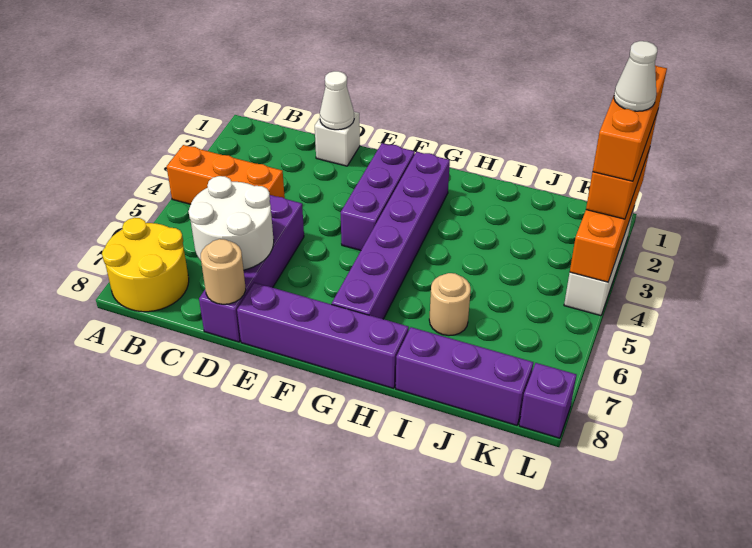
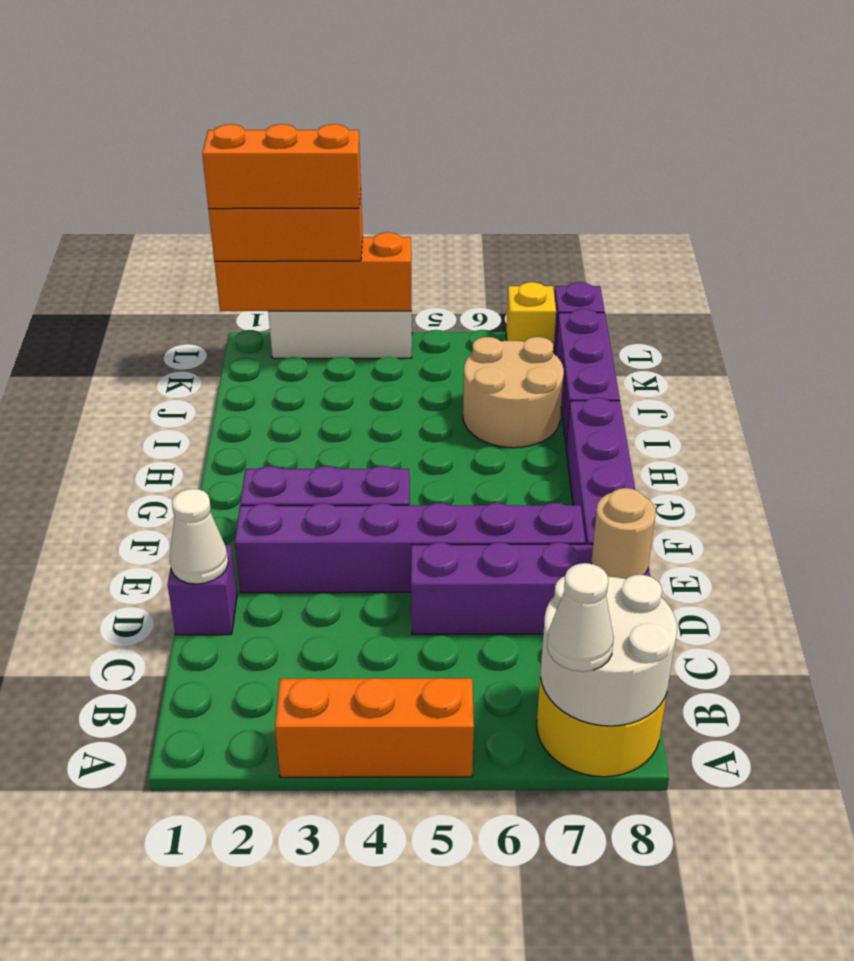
orange 1x3 brick [167,145,285,204] -> orange 1x3 brick turned to [275,678,474,777]
white 2x2 round brick [188,176,274,270] -> white 2x2 round brick moved to [541,574,677,726]
white 1x1 brick [315,112,360,166] -> purple 1x1 brick [167,545,237,635]
purple 1x6 brick [332,152,450,319] -> purple 1x6 brick moved to [234,503,586,593]
tan 1x1 round brick [429,273,471,336] -> tan 2x2 round brick [463,337,564,448]
white 1x1 cone [614,41,657,111] -> white 1x1 cone moved to [547,563,614,672]
none -> yellow 1x1 brick [506,282,556,351]

